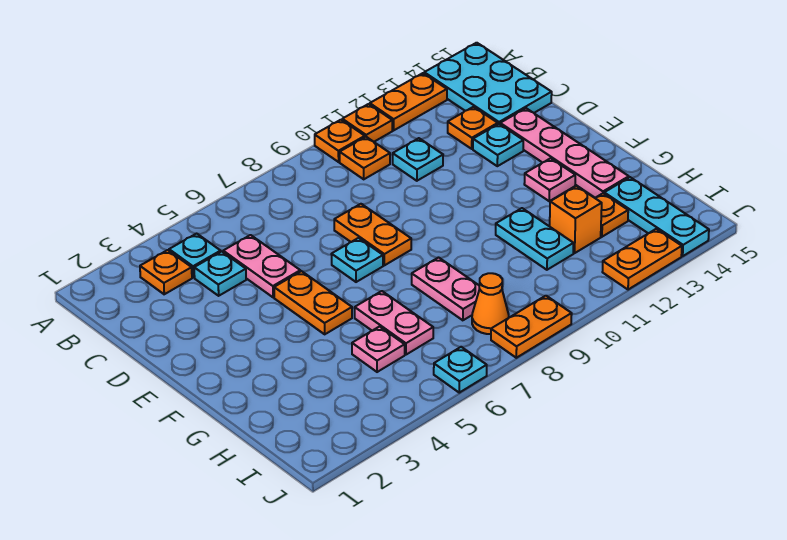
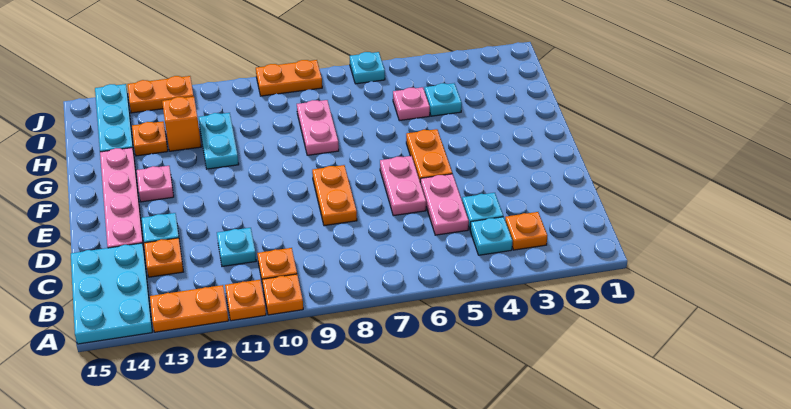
cyan 1x1 plate [331,238,383,282] -> cyan 1x1 plate moved to [425,83,462,116]
pink 1x2 plate [355,291,433,355] -> pink 1x2 plate moved to [380,156,426,216]
orange 1x1 cone [472,273,509,334] -> none

